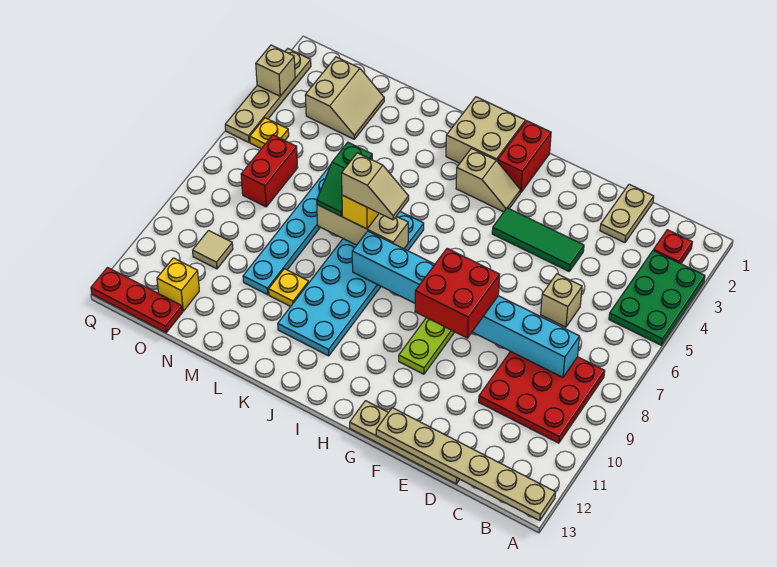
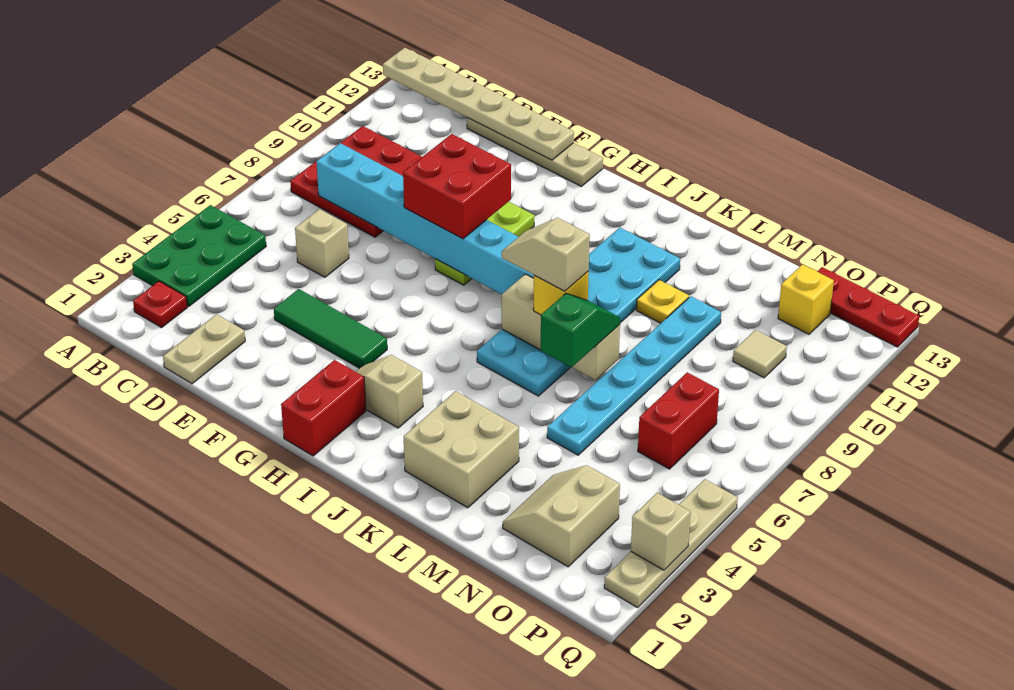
tan 2x2 brick [446,97,525,163] -> tan 2x2 brick moved to [404,391,519,508]
yellow 1x1 plate [250,118,289,149] -> none

